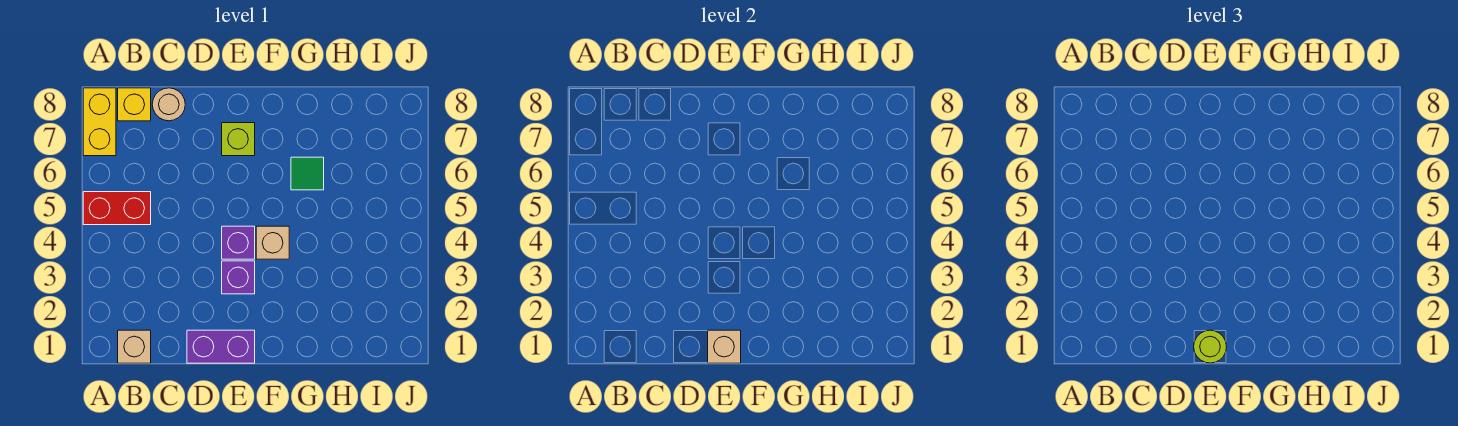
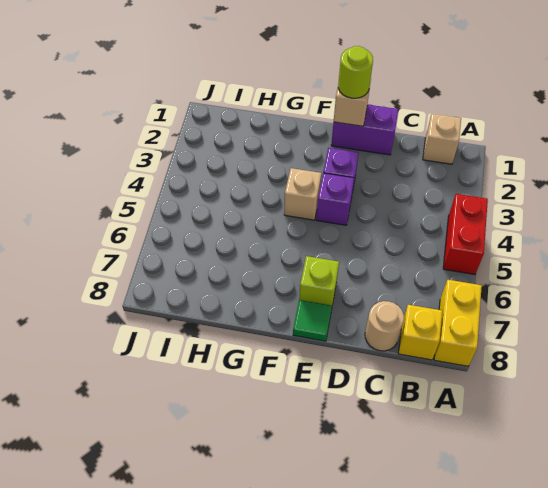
red 1x2 brick [83,192,151,225] -> red 1x2 brick turned to [443,194,488,275]
green 1x1 tile [291,157,324,190] -> green 1x1 tile moved to [293,300,332,341]

